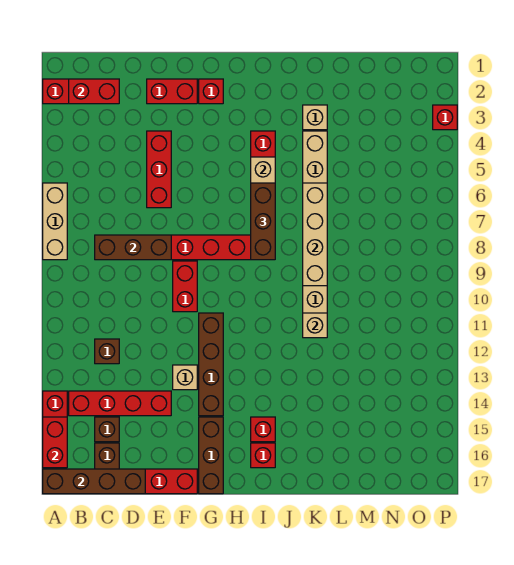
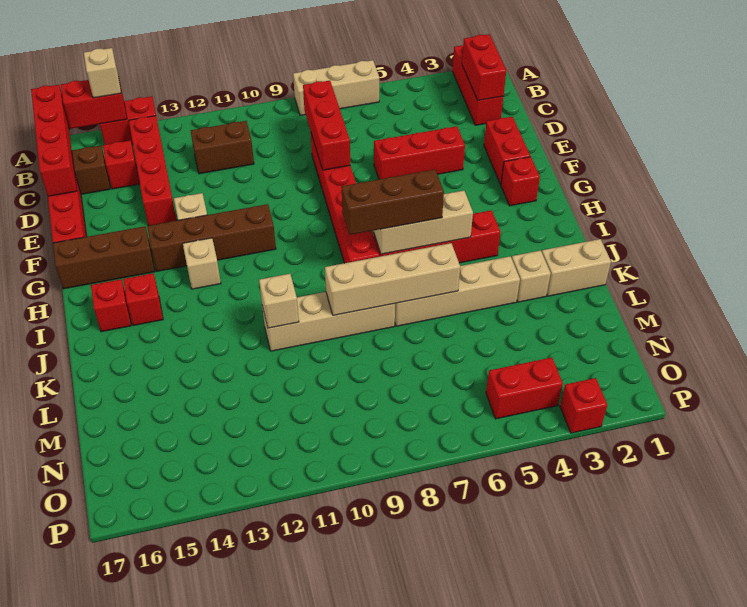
none -> tan 1x1 brick [84,48,121,98]
brown 1x4 brick [43,469,145,494] -> red 1x4 brick [31,85,77,196]
brown 1x3 brick [95,235,171,260] -> red 1x3 brick [303,81,350,170]
brown 1x1 brick [95,339,119,364] -> brown 1x2 brick [191,121,254,174]
brown 1x1 brick [95,417,119,442] -> red 1x1 brick [103,140,140,189]
red 1x2 brick [173,261,197,312] -> red 1x2 brick moved to [486,357,563,419]
none -> tan 1x1 brick [183,238,221,289]
none -> tan 1x2 brick [542,239,611,296]

